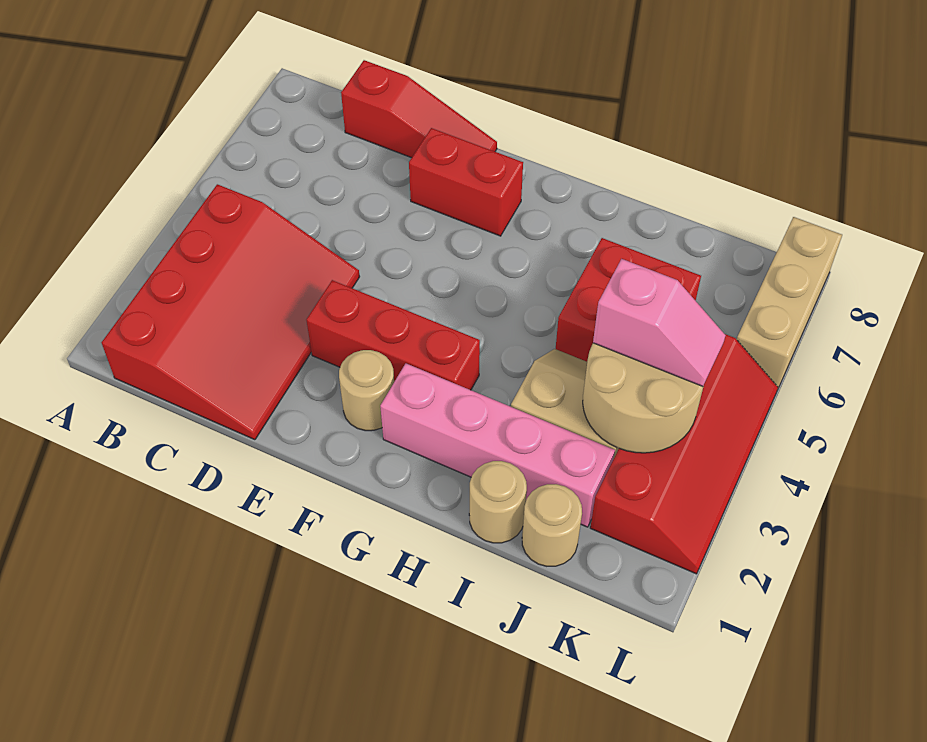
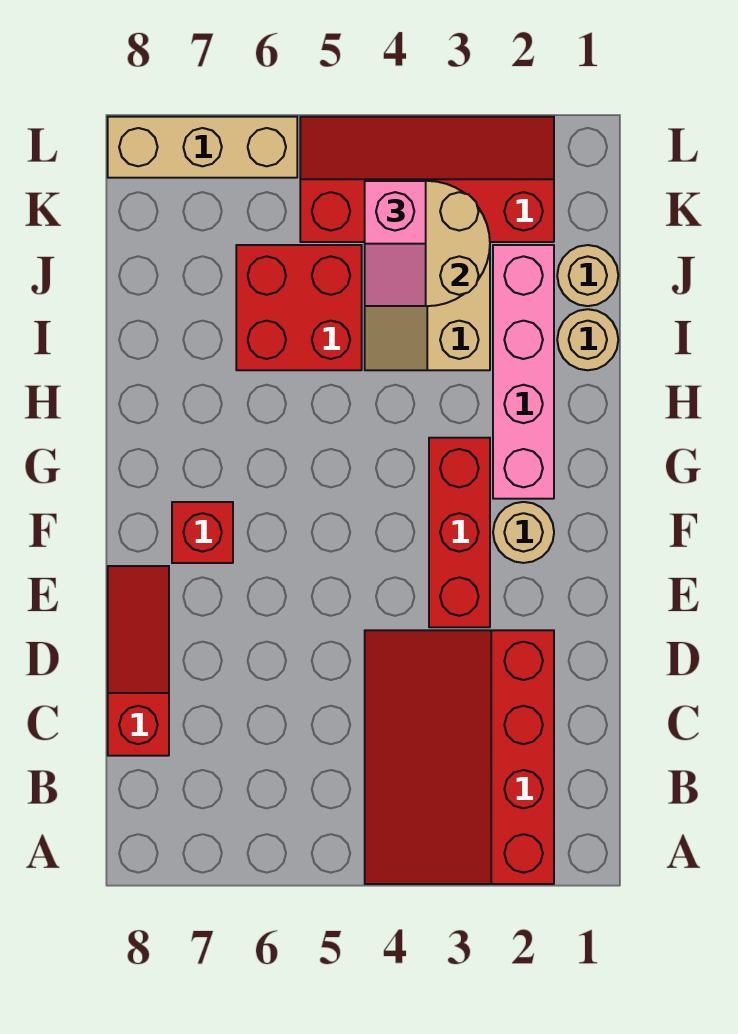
red 3x4 slope [102,184,360,440] -> red 3x4 slope turned to [365,630,554,884]
red 1x2 brick [409,128,523,236] -> red 1x1 brick [172,502,233,563]
pink 1x2 slope [593,259,726,386] -> pink 1x2 slope turned to [365,181,426,306]

